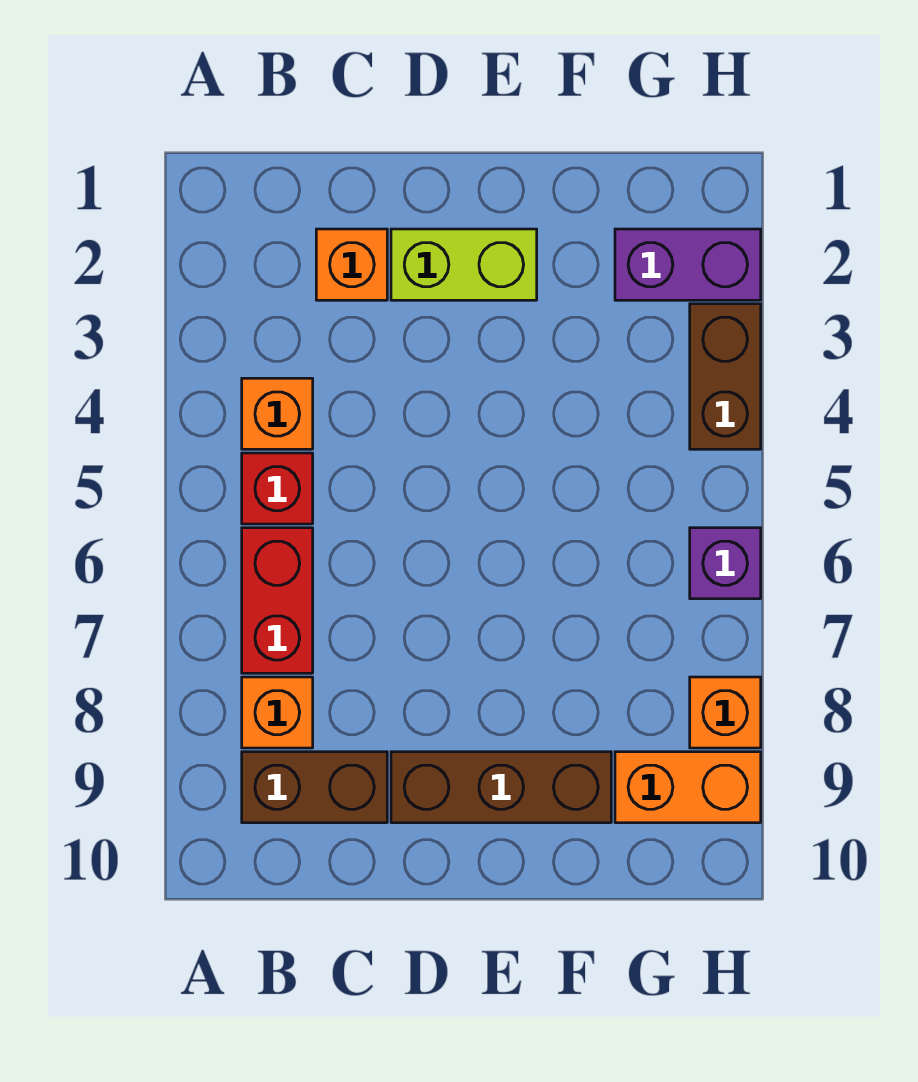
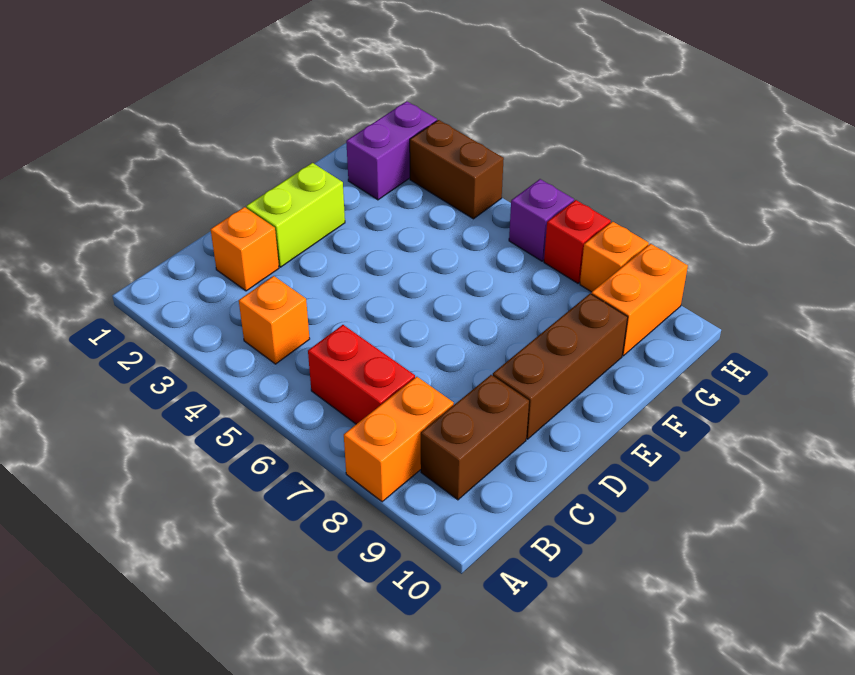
red 1x1 brick [242,453,313,524] -> red 1x1 brick moved to [544,200,611,283]
orange 1x1 brick [242,677,313,748] -> orange 1x2 brick [344,377,454,502]

